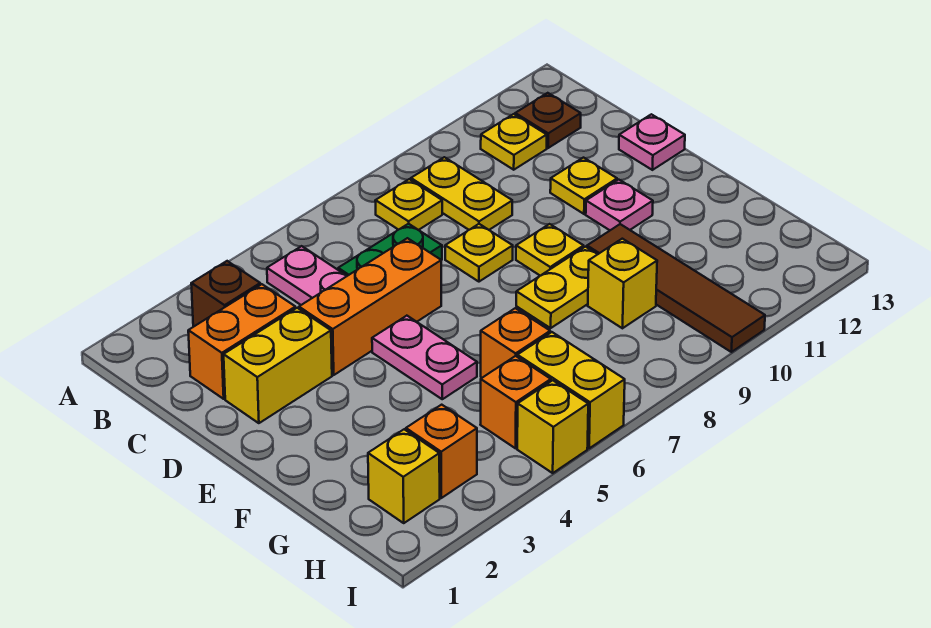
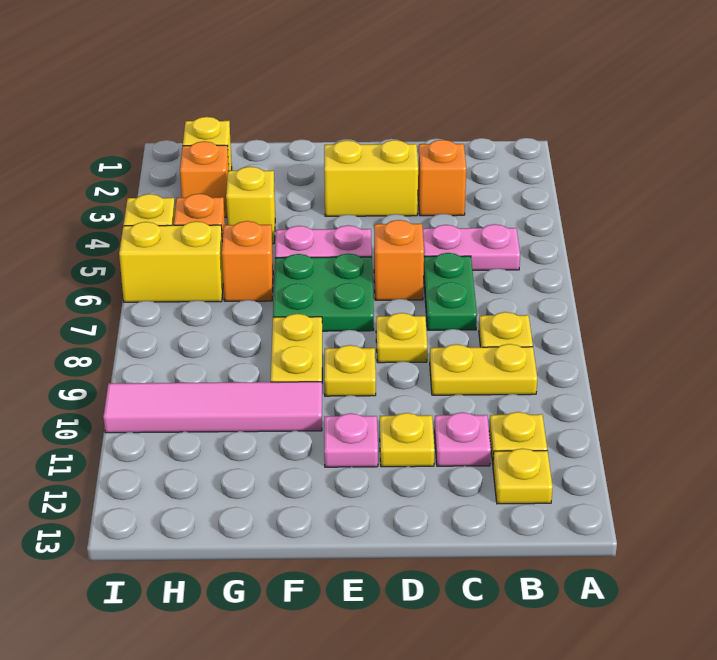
brown 1x1 brick [191,261,260,327] -> none
brown 1x1 plate [515,93,581,148] -> yellow 1x1 plate [493,448,553,504]
orange 1x2 brick [188,284,295,399] -> orange 1x1 brick [418,140,466,216]
yellow 1x2 brick [224,308,332,423] -> yellow 1x2 brick turned to [324,140,418,216]
orange 1x3 brick [299,238,441,375] -> orange 1x1 brick [374,220,424,300]
pink 1x1 plate [619,114,685,170] -> pink 1x1 plate moved to [434,412,491,466]
none -> green 2x2 plate [273,253,374,331]
brown 1x4 tile [587,224,765,352] -> pink 1x4 tile [103,382,322,433]
yellow 1x1 brick [588,239,657,328] -> yellow 1x1 brick moved to [226,167,275,244]

